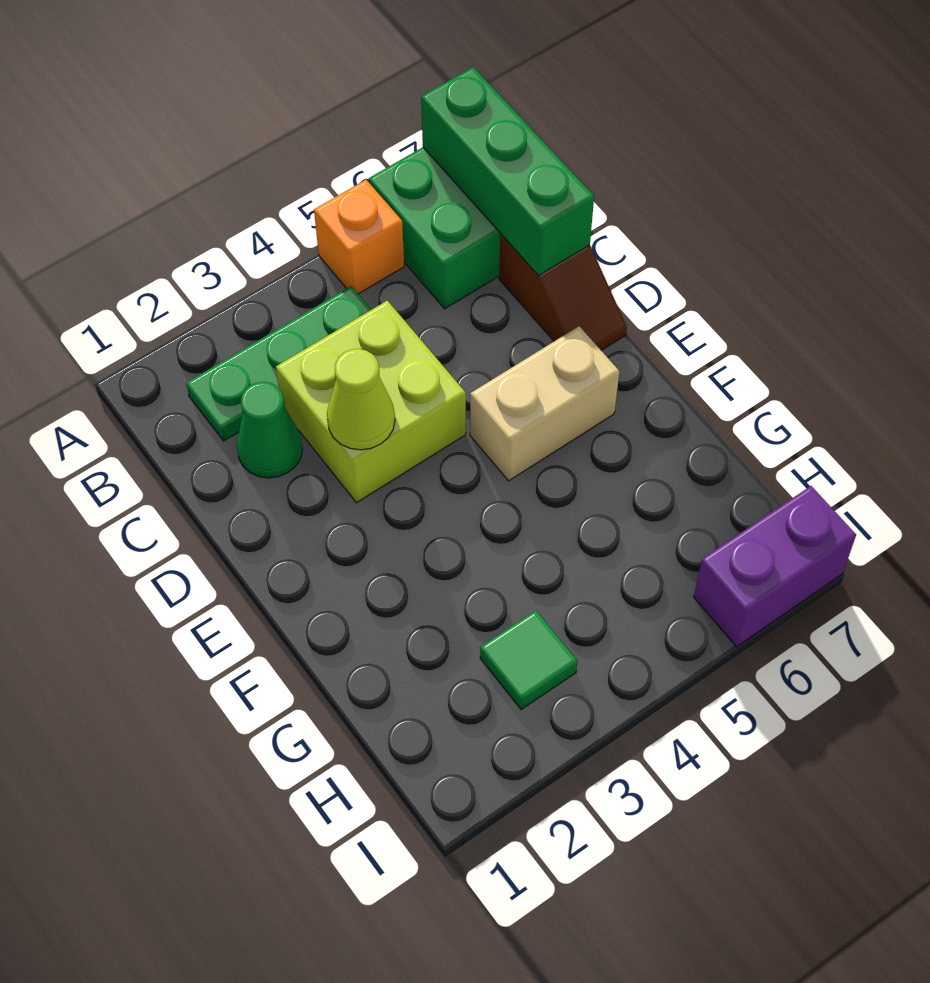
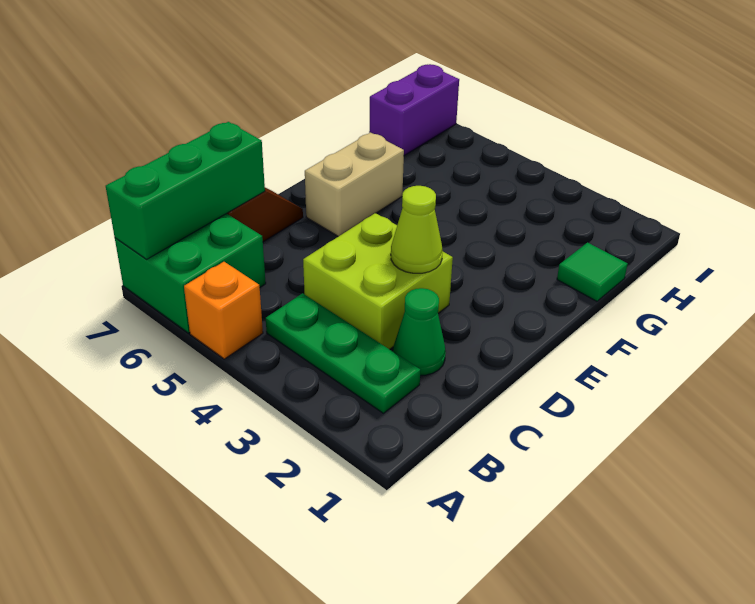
tan 1x2 brick [470,326,619,481] -> tan 1x2 brick turned to [305,133,404,237]
green 1x1 tile [480,610,577,710] -> green 1x1 tile moved to [557,242,628,301]
purple 1x2 brick [694,486,856,647] -> purple 1x2 brick turned to [369,64,459,155]

